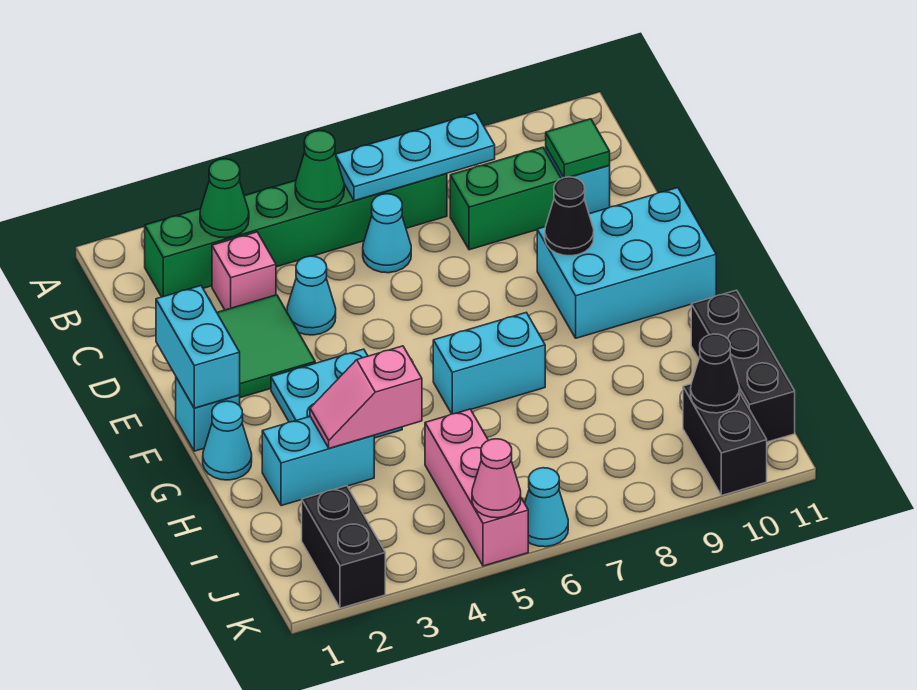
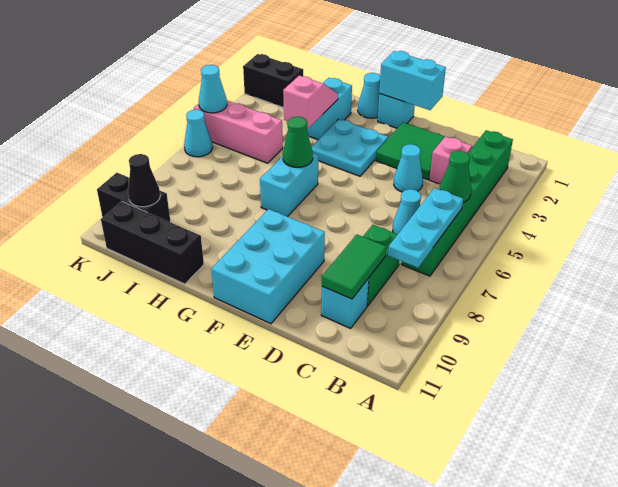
green 1x1 cone [200,159,249,238] -> green 1x1 cone moved to [283,117,313,167]
green 1x1 tile [546,119,610,178] -> green 1x2 tile [322,235,386,299]
black 1x1 cone [545,177,594,256] -> none
pink 1x1 cone [472,439,521,518] -> cyan 1x1 cone [199,65,227,113]

